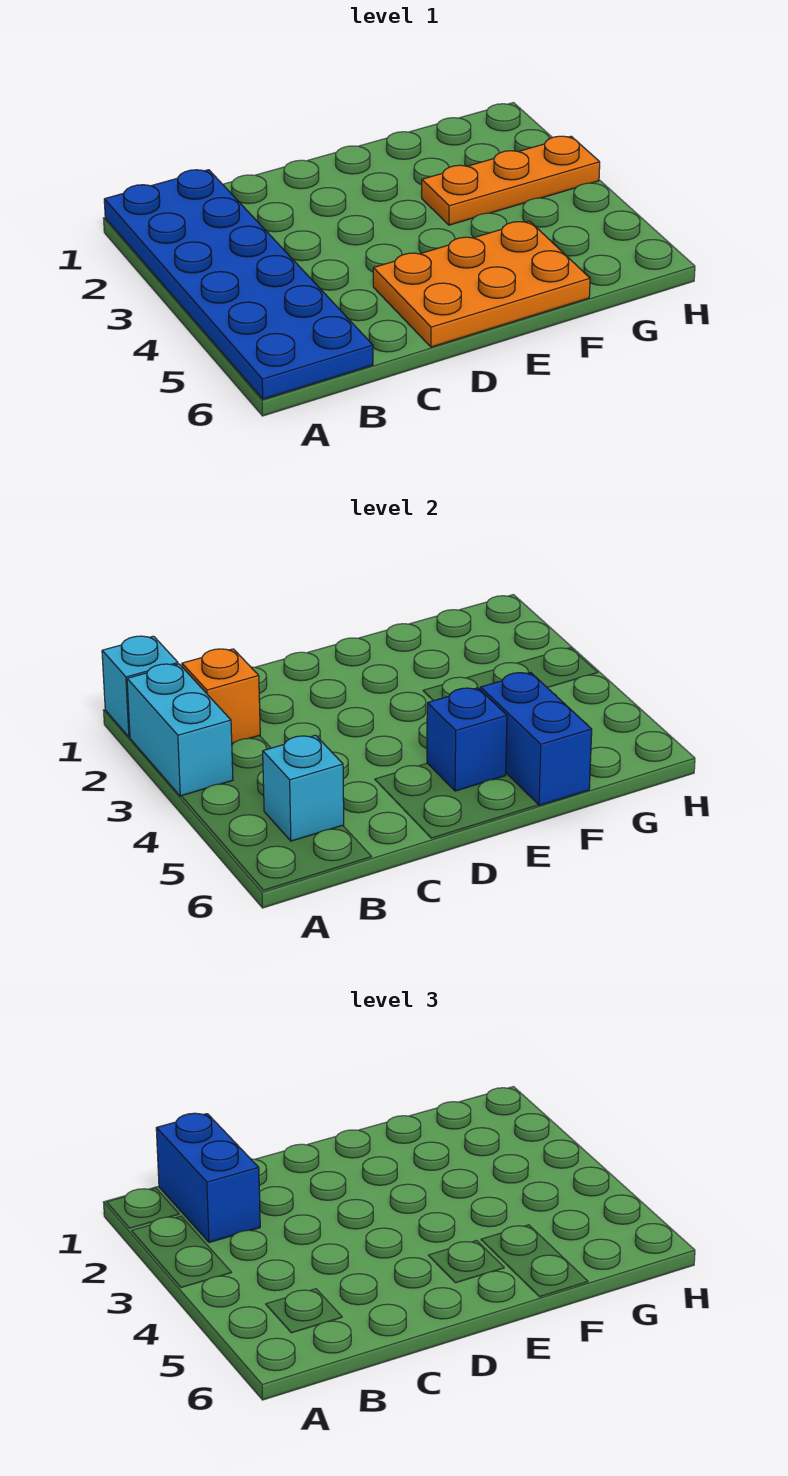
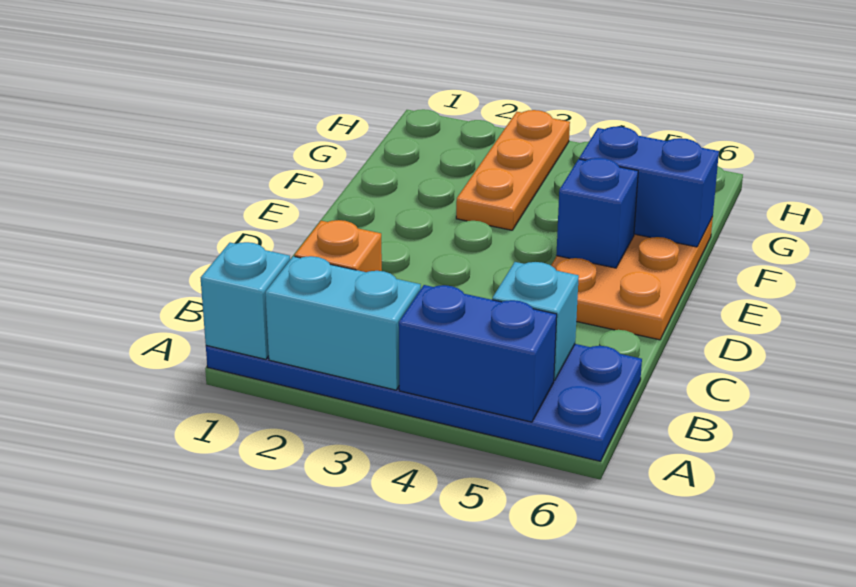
blue 1x2 brick [156,1113,260,1242] -> blue 1x2 brick moved to [399,285,557,422]

